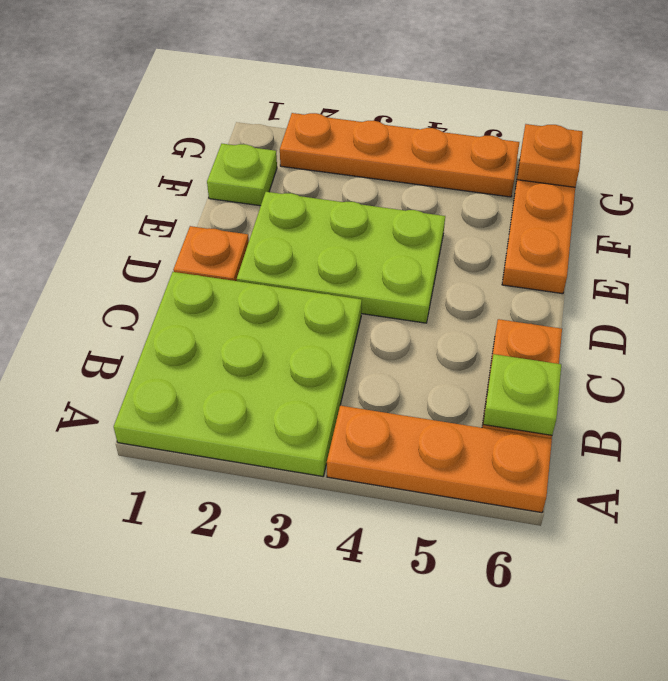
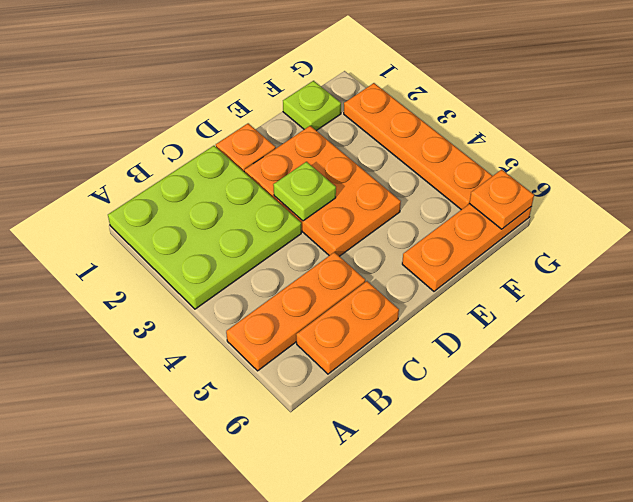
orange 1x3 plate [327,406,552,513] -> orange 1x3 plate turned to [226,252,365,371]
lime 1x1 plate [483,354,561,435] -> lime 1x1 plate moved to [273,162,336,221]
lime 2x3 plate [237,192,445,323] -> orange 2x3 plate [244,126,401,256]

